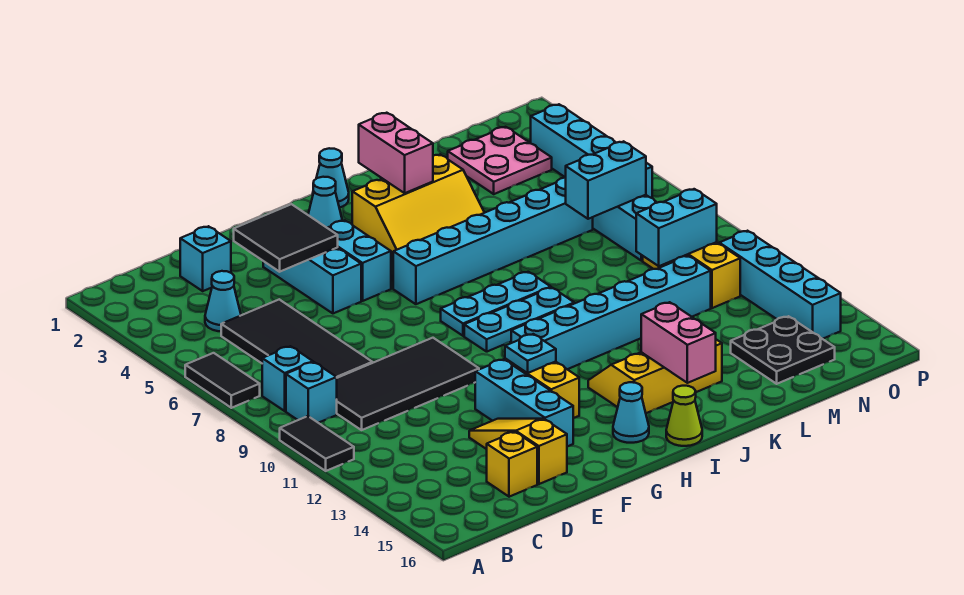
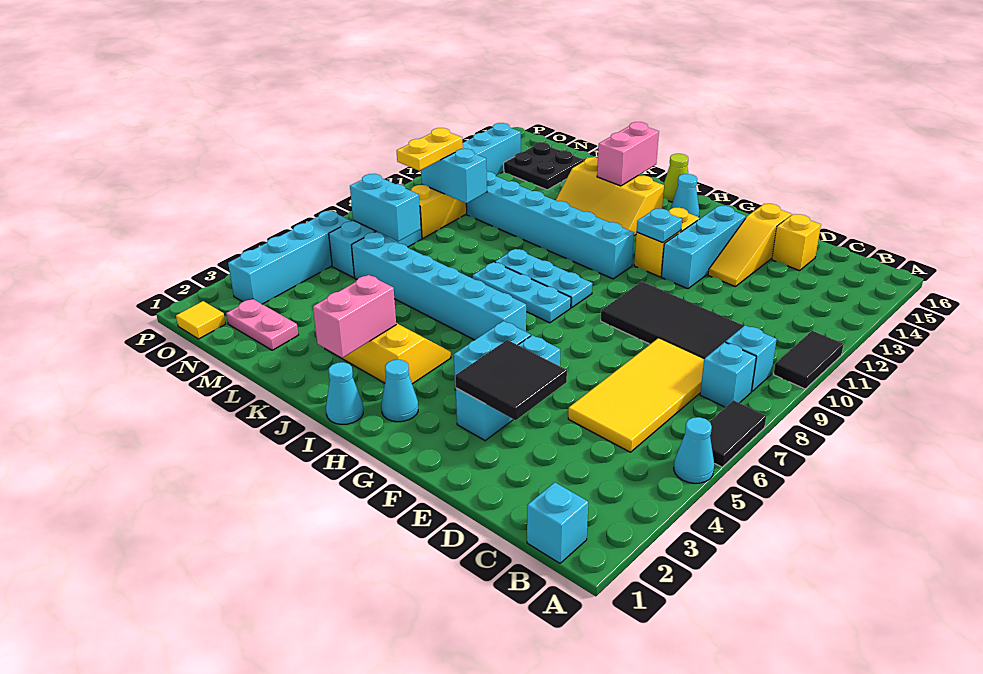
cyan 1x1 cone [205,271,241,331] -> cyan 1x1 cone moved to [674,417,714,483]
black 2x4 tile [221,299,372,378] -> yellow 2x4 tile [568,338,704,452]
cyan 1x1 brick [180,226,231,291] -> cyan 1x1 brick moved to [527,482,588,563]
pink 2x2 plate [448,127,552,194] -> pink 1x2 plate [226,299,298,350]
none -> yellow 1x2 plate [397,128,463,171]
none -> yellow 1x1 tile [176,301,226,339]

